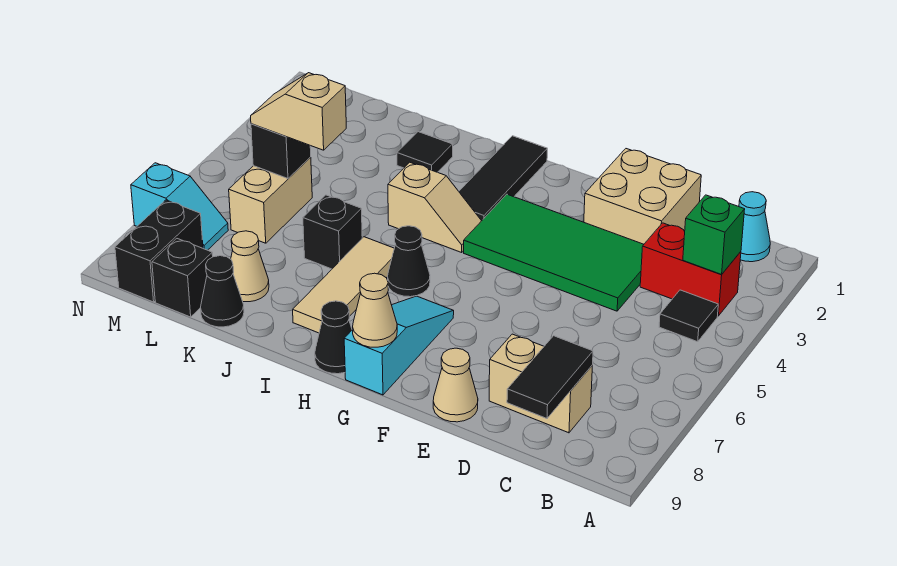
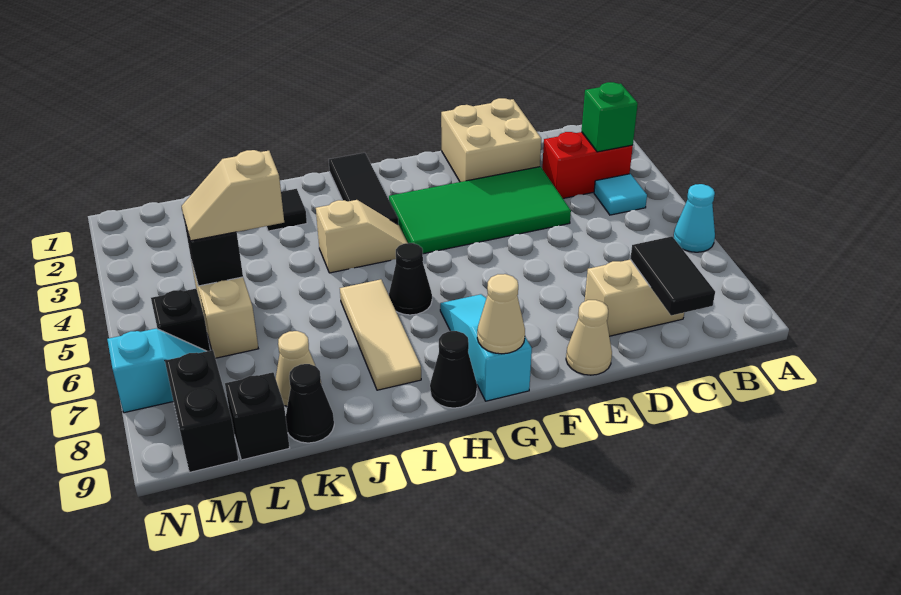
cyan 1x1 cone [739,192,770,262] -> cyan 1x1 cone moved to [674,184,715,252]
black 1x1 tile [659,290,718,342] -> cyan 1x1 tile [594,174,647,215]
black 1x1 brick [303,195,362,269] -> black 1x1 brick moved to [151,288,210,351]

